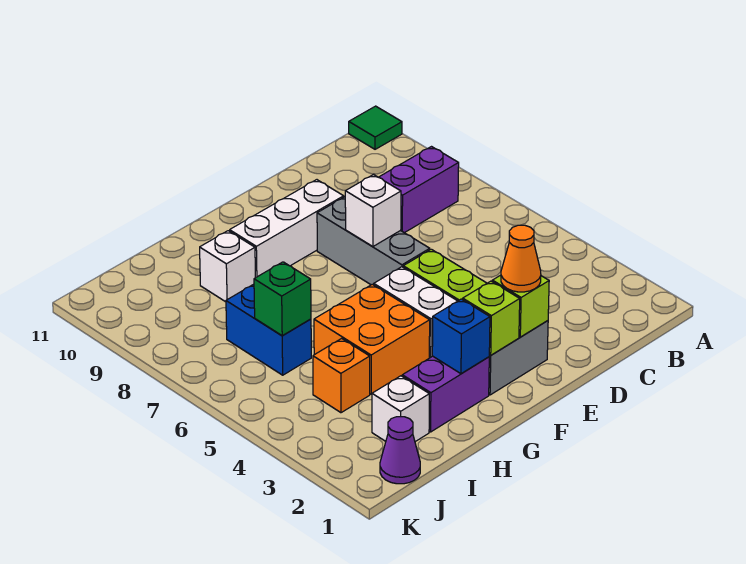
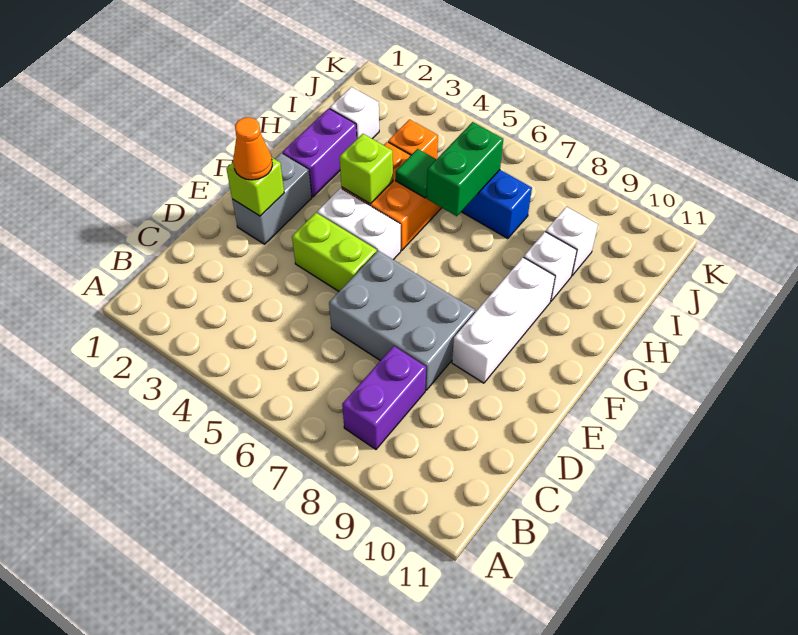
green 1x1 tile [349,106,402,149] -> green 1x1 tile moved to [396,149,436,198]
grey 1x3 brick [317,197,430,285] -> grey 2x3 brick [329,251,475,390]
white 1x1 brick [345,175,401,246] -> white 1x1 brick moved to [546,207,598,276]
lime 1x1 brick [463,281,520,355] -> lime 1x1 brick moved to [340,134,393,204]
blue 1x1 brick [432,299,490,374] -> none
green 1x1 brick [254,262,311,336] -> green 1x2 brick [427,122,503,216]
purple 1x1 cone [380,417,420,484] -> none

